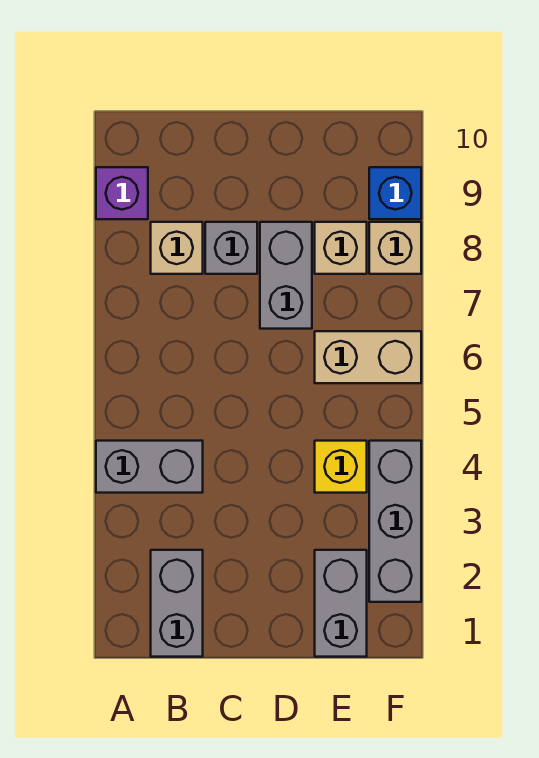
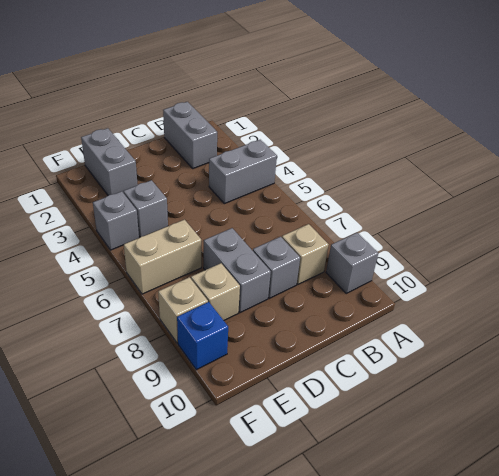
purple 1x1 brick [96,167,148,219] -> grey 1x1 brick [326,233,378,293]
yellow 1x1 brick [315,441,367,493] -> grey 1x1 brick [123,180,168,237]
grey 1x3 brick [369,441,421,602] -> grey 1x1 brick [93,191,139,250]

